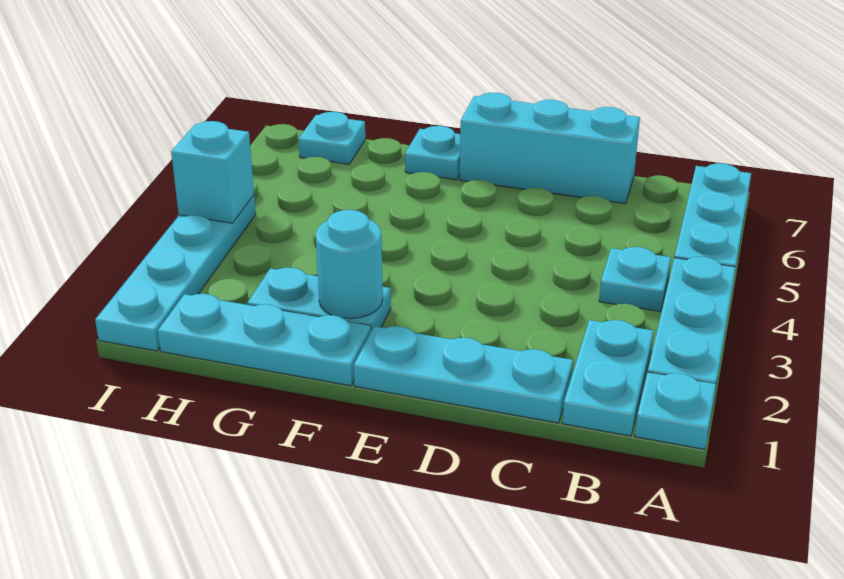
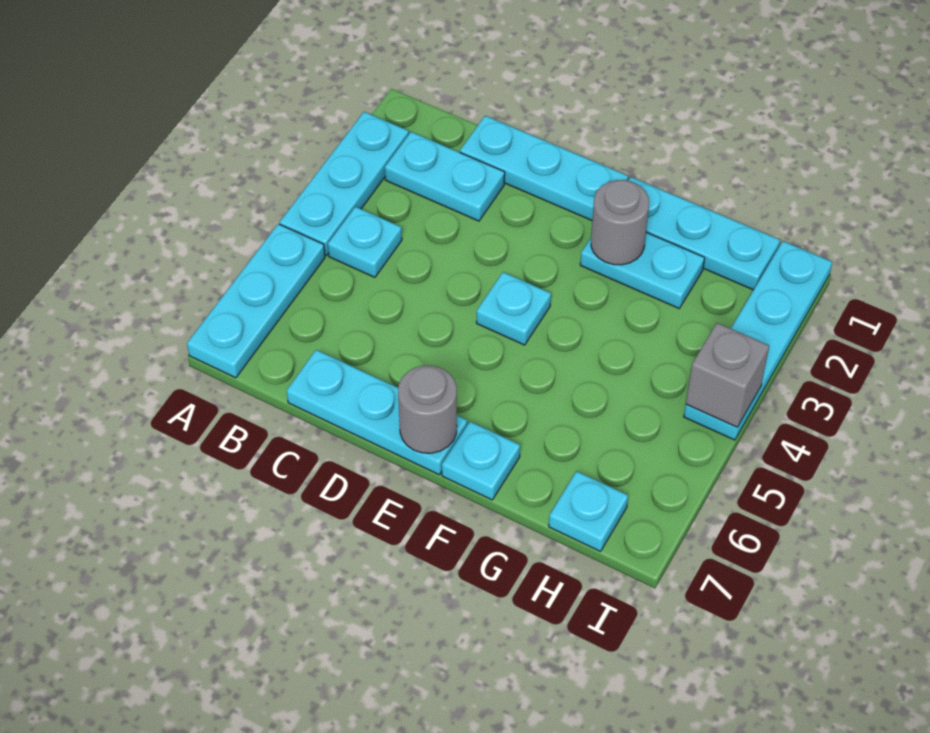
cyan 1x1 plate [635,372,716,449] -> cyan 1x1 plate moved to [476,272,551,345]
cyan 1x2 plate [562,320,654,436] -> cyan 1x2 plate turned to [385,132,505,221]
cyan 1x3 brick [460,93,640,204] -> cyan 1x3 plate [287,350,467,475]
none -> grey 1x1 round brick [398,365,457,453]
cyan 1x1 round brick [316,210,383,319] -> grey 1x1 round brick [591,180,649,265]
cyan 1x1 brick [171,121,254,223] -> grey 1x1 brick [686,323,769,427]

